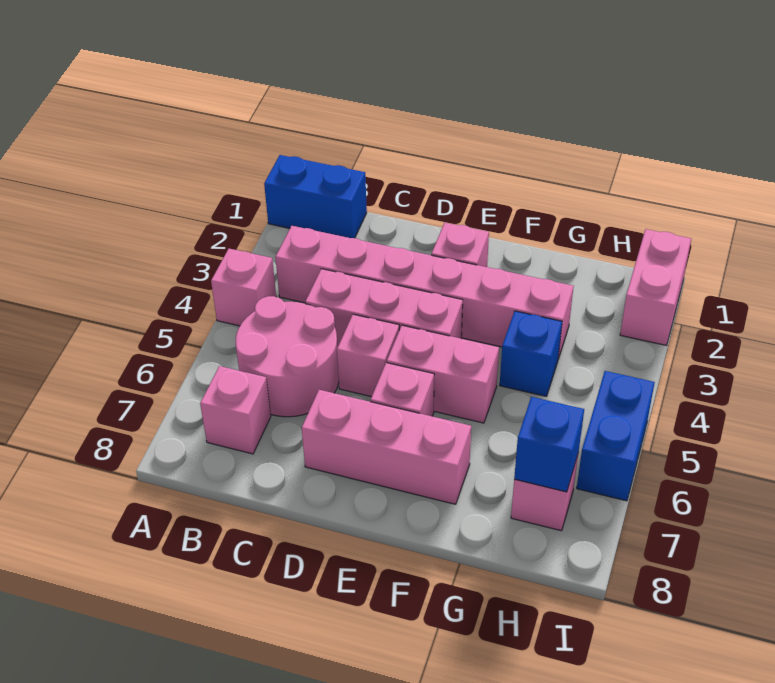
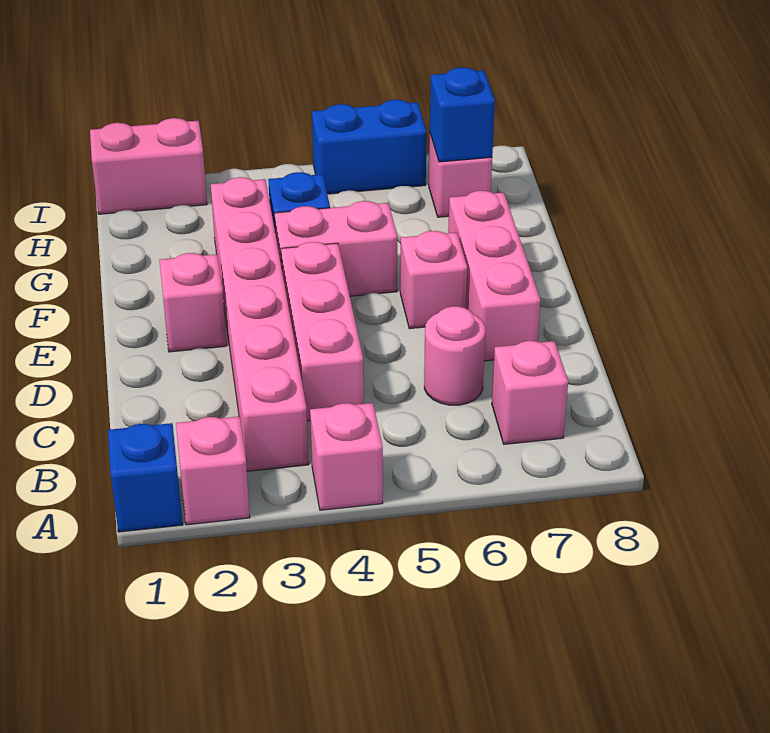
blue 1x2 brick [264,155,367,238] -> blue 1x1 brick [108,423,183,532]
pink 2x2 round brick [236,296,339,417] -> pink 1x1 round brick [424,306,485,405]
pink 1x1 brick [337,314,399,397] -> pink 1x1 brick moved to [176,416,250,525]
pink 1x2 brick [387,325,499,423] -> pink 1x2 brick turned to [274,201,397,296]

